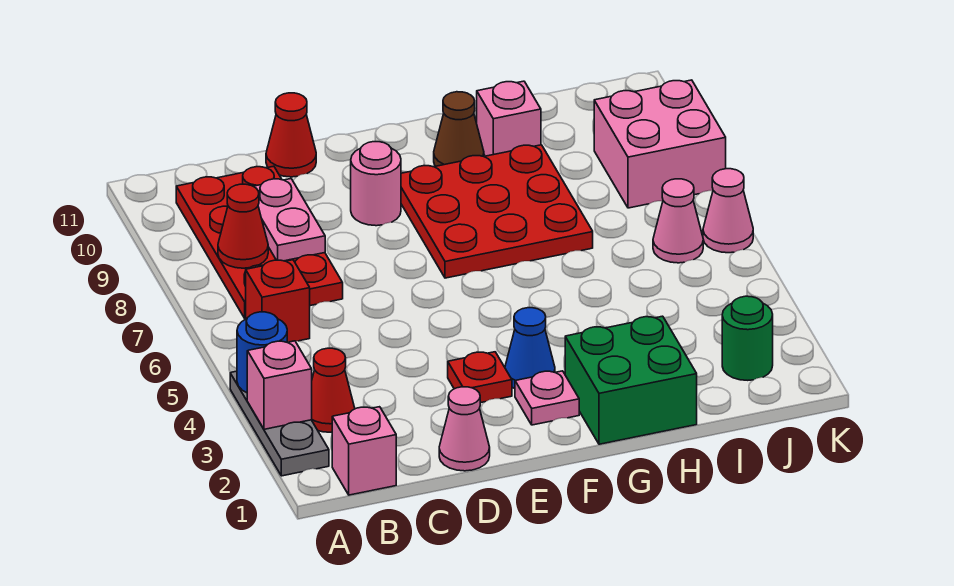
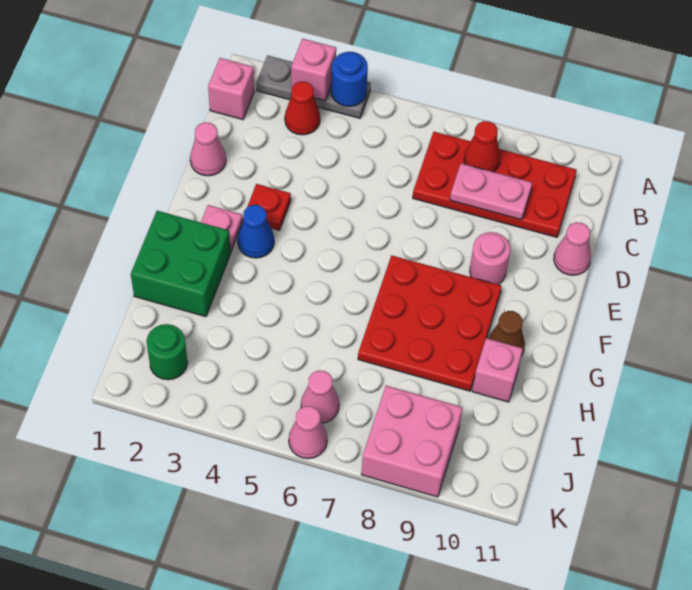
red 1x1 brick [246,260,310,342] -> none
red 1x1 cone [266,93,316,177] -> pink 1x1 cone [554,222,591,275]

